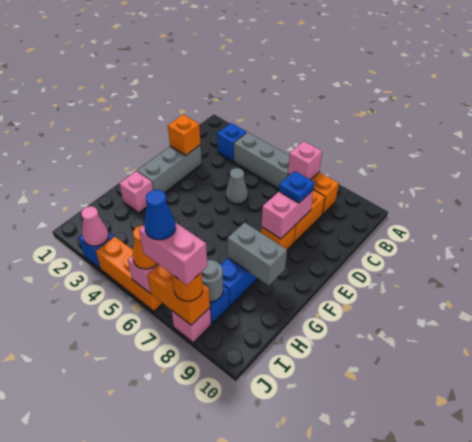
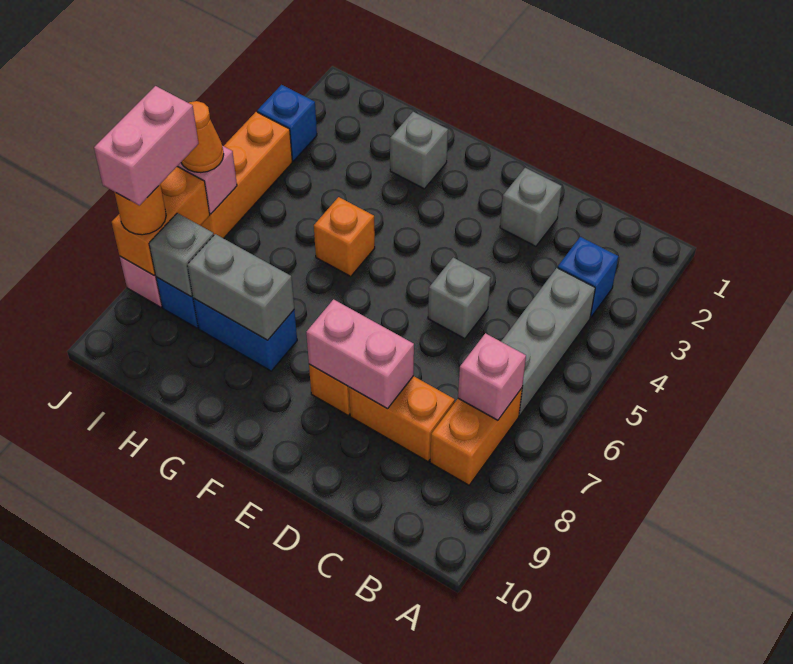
grey 1x3 brick [137,145,202,193] -> grey 1x1 brick [500,168,562,246]
orange 1x1 brick [168,114,200,155] -> orange 1x1 brick moved to [314,197,375,277]
grey 1x1 cone [226,168,248,204] -> grey 1x1 brick [428,258,491,339]
blue 1x1 plate [279,171,315,203] -> none
pink 1x1 brick [119,171,153,213] -> grey 1x1 brick [390,112,448,189]
grey 1x2 brick [228,222,287,286] -> grey 1x2 brick turned to [187,234,294,340]
grey 1x1 round brick [202,260,223,302] -> grey 1x1 brick [149,213,214,297]
pink 1x1 cone [81,206,109,246] -> none
blue 1x1 cone [144,190,176,240] -> none

